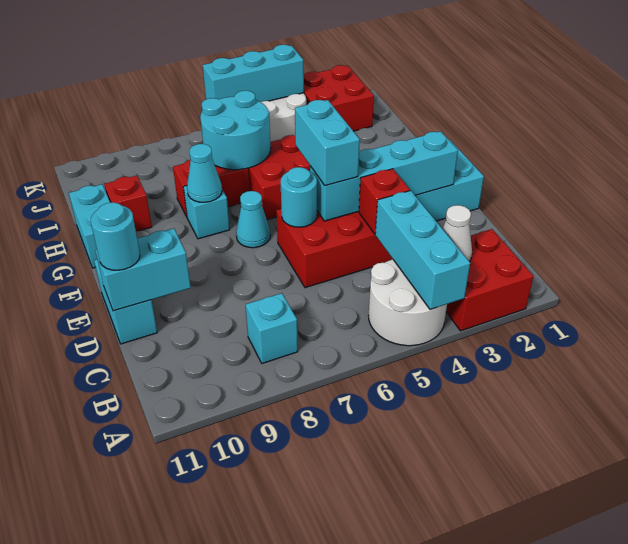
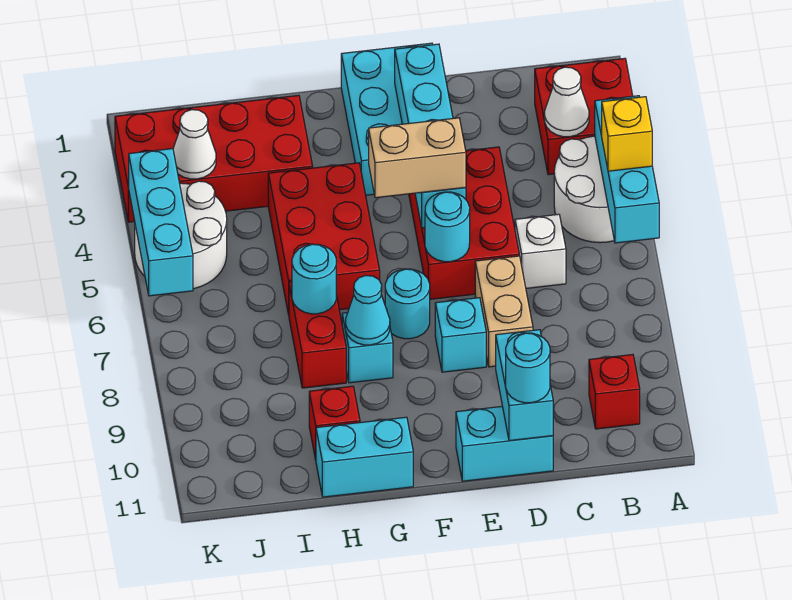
cyan 1x3 brick [375,191,470,310] -> cyan 1x3 brick turned to [595,96,659,243]
none -> yellow 1x1 brick [602,97,652,171]
cyan 1x1 brick [246,293,298,363] -> cyan 1x1 brick moved to [435,298,486,372]
none -> white 1x1 brick [515,214,566,288]
red 1x1 brick [359,169,410,234] -> red 1x1 brick moved to [589,355,640,429]
none -> tan 1x2 brick [475,256,533,367]
cyan 1x2 brick [295,100,360,186] -> tan 1x2 brick [369,118,466,198]
cyan 1x1 cone [236,191,270,248] -> cyan 1x1 round brick [385,269,430,339]
cyan 2x2 round brick [200,91,271,170] -> cyan 1x1 round brick [292,244,336,314]
red 2x2 brick [304,65,374,131] -> red 2x4 brick [115,95,313,222]
none -> white 1x1 cone [173,110,216,179]

